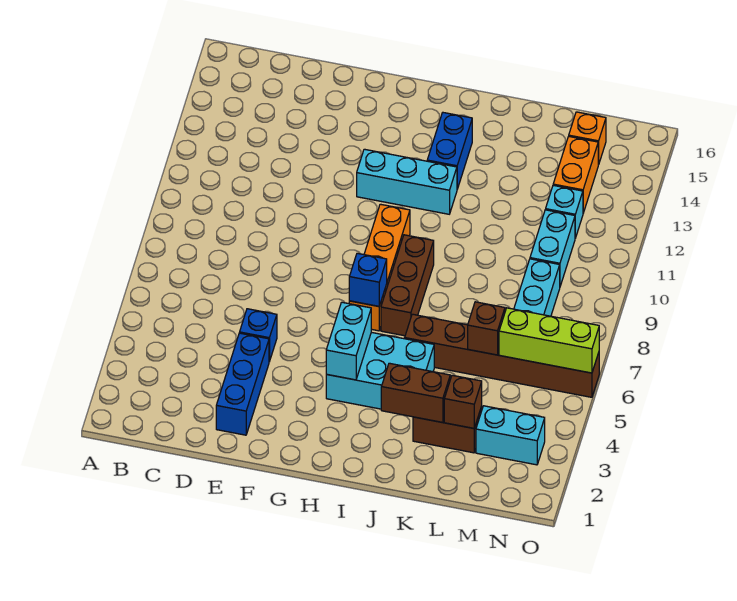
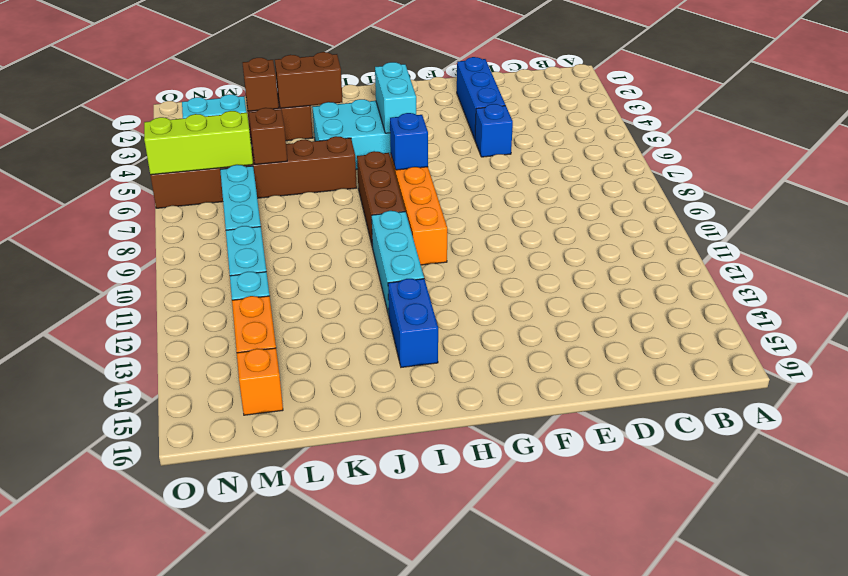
cyan 1x3 brick [357,149,457,214] -> cyan 1x3 brick turned to [372,211,424,315]

